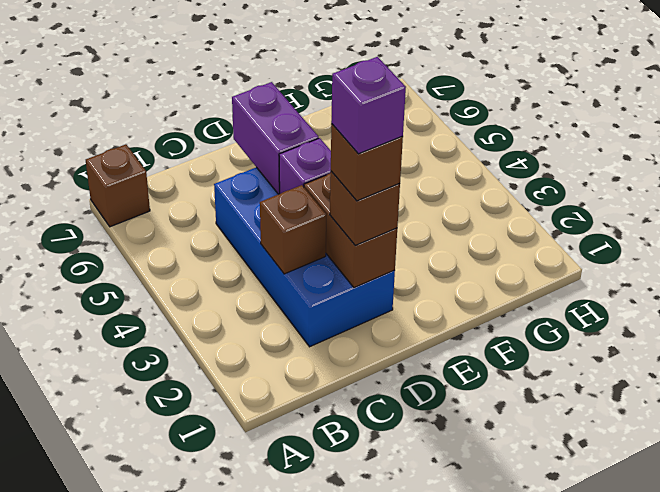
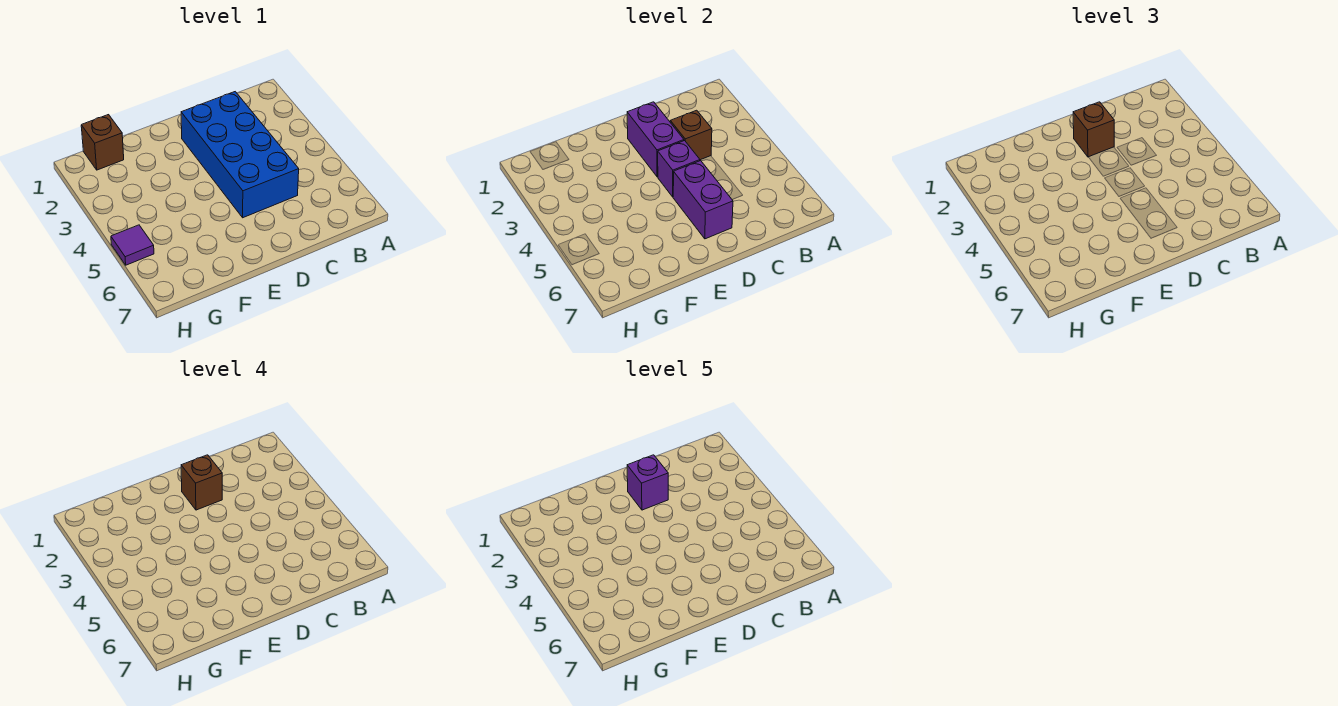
brown 1x1 brick [86,144,150,227] -> brown 1x1 brick moved to [81,115,124,170]
brown 1x2 brick [304,173,397,288] -> purple 1x2 brick [627,102,684,177]
none -> purple 1x1 tile [111,225,154,265]

